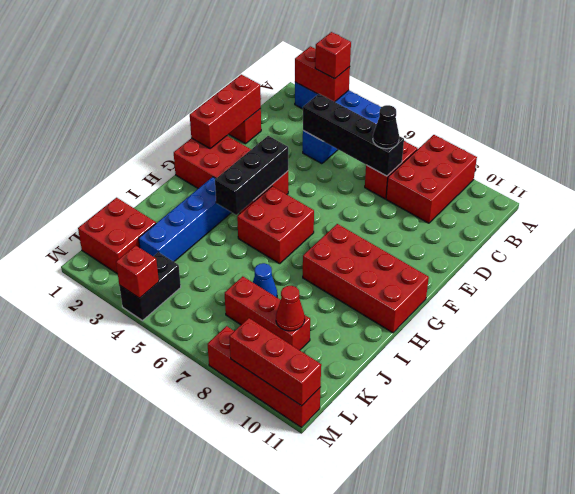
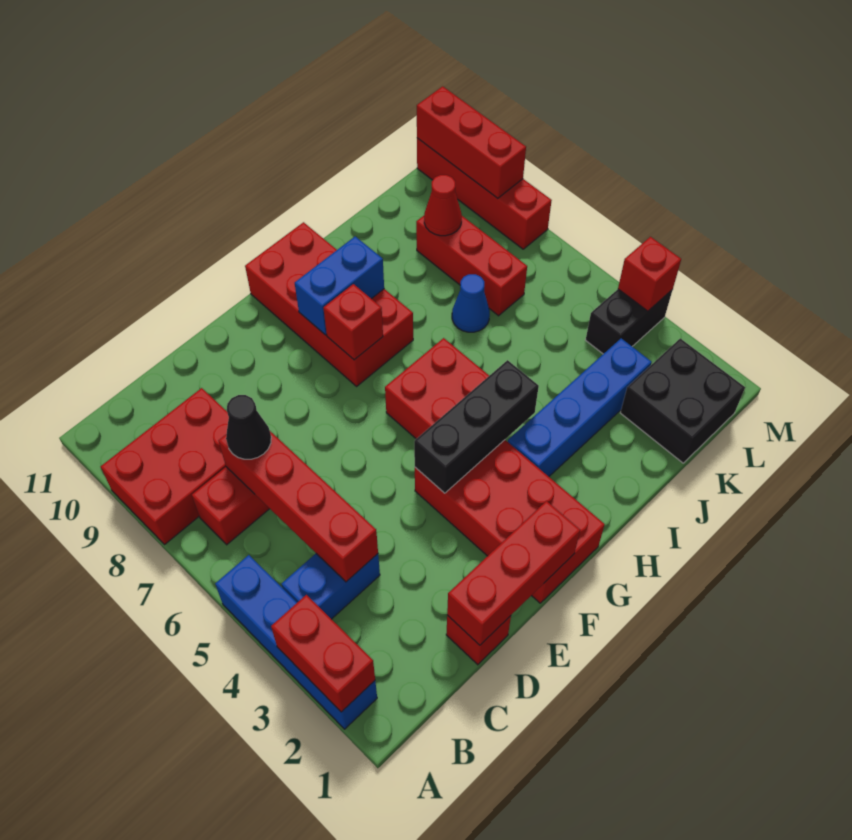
red 1x1 brick [315,32,351,79] -> red 1x1 brick moved to [323,284,383,360]
black 1x4 brick [303,94,404,176] -> red 1x4 brick [218,431,378,582]
none -> blue 1x2 brick [295,236,384,335]
red 2x2 brick [78,198,156,274] -> black 2x2 brick [620,338,745,463]

